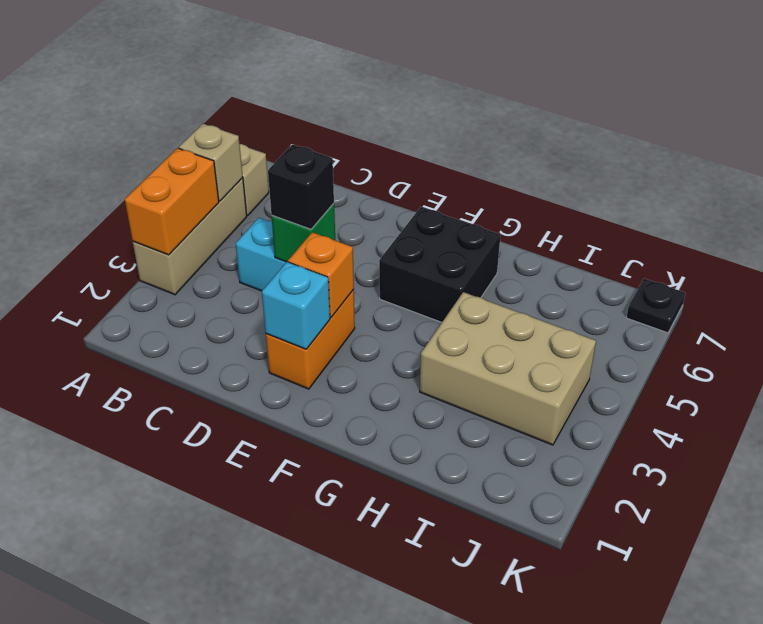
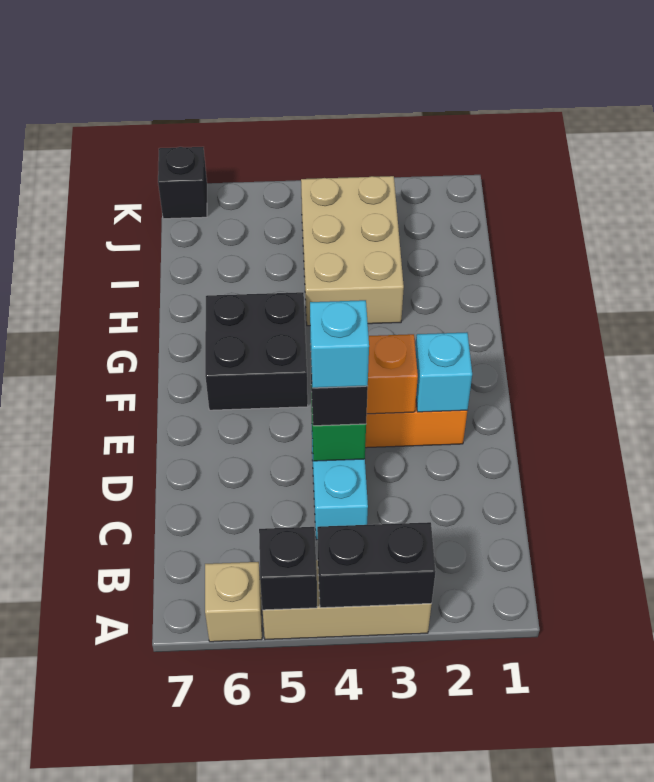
orange 1x2 brick [125,148,219,255] -> black 1x2 brick [317,522,436,608]
tan 1x1 brick [179,124,243,201] -> black 1x1 brick [259,527,317,610]
none -> cyan 1x1 brick [310,300,369,388]
black 1x1 plate [626,279,685,333] -> black 1x1 brick [158,147,207,219]

